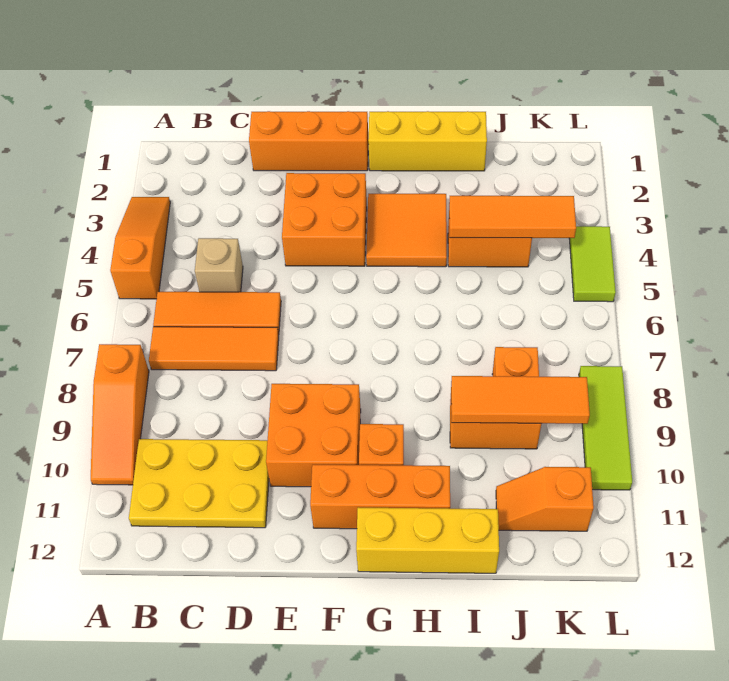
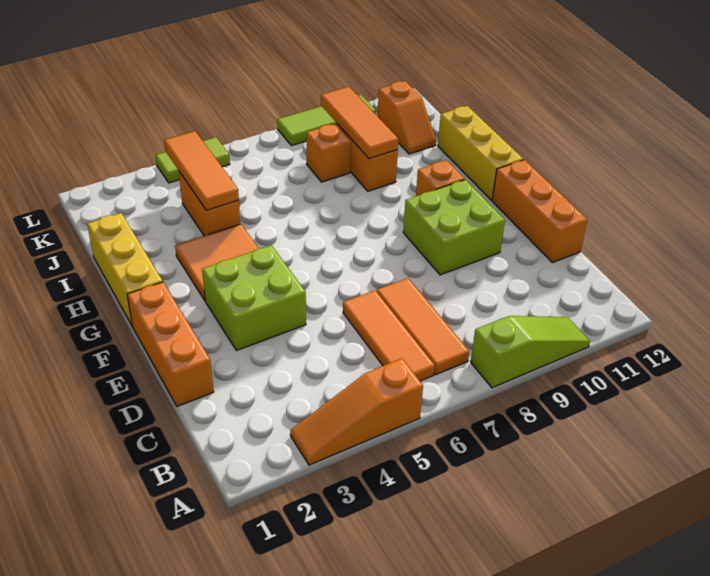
orange 1x3 slope [91,344,149,485] -> lime 1x3 slope [471,316,590,388]
yellow 2x3 plate [129,439,269,528] -> none
tan 1x1 brick [195,238,243,292] -> none
orange 2x2 brick [282,173,367,266] -> lime 2x2 brick [202,245,306,351]
orange 2x2 brick [266,384,361,487] -> lime 2x2 brick [403,180,505,275]
orange 1x3 brick [310,465,450,529] -> orange 1x3 brick moved to [492,160,587,263]

